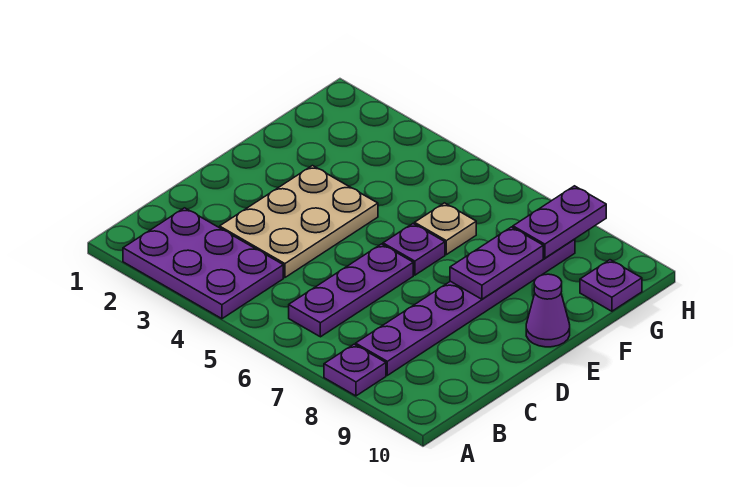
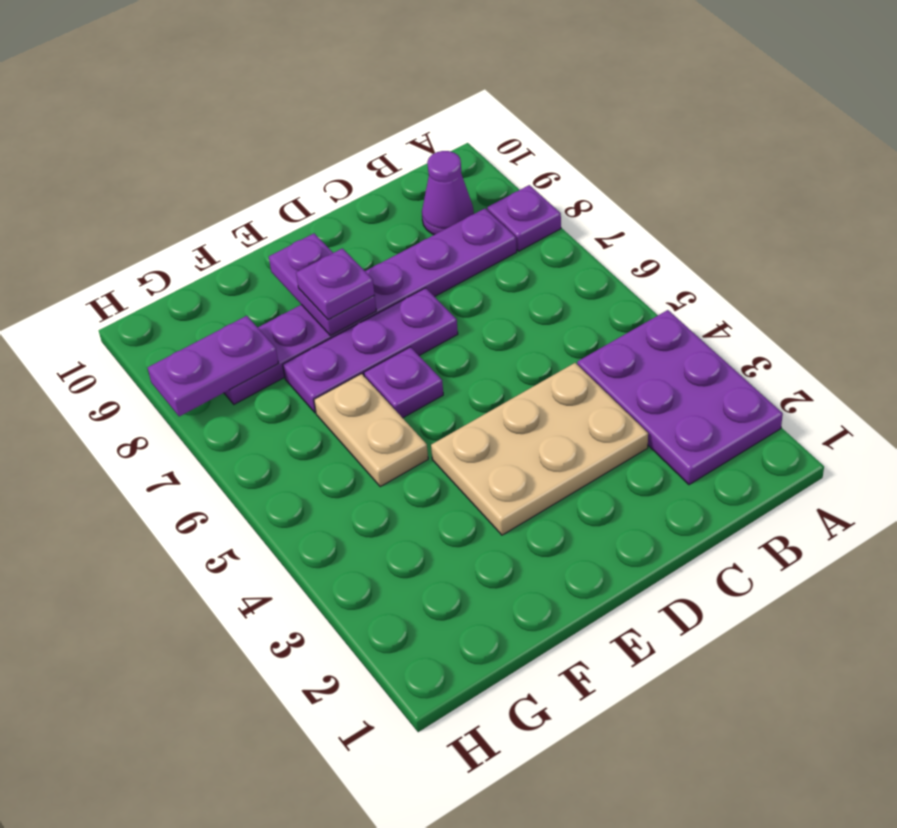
purple 1x3 plate [289,244,413,337] -> purple 1x3 plate moved to [283,288,458,413]
purple 1x2 plate [450,227,543,299] -> purple 1x2 plate turned to [269,233,376,336]
purple 1x1 cone [526,274,570,347] -> purple 1x1 cone moved to [422,151,474,235]
tan 1x1 plate [415,203,476,255] -> tan 1x2 plate [314,374,428,487]
purple 1x1 plate [580,260,642,311] -> purple 1x1 plate moved to [296,248,375,320]

